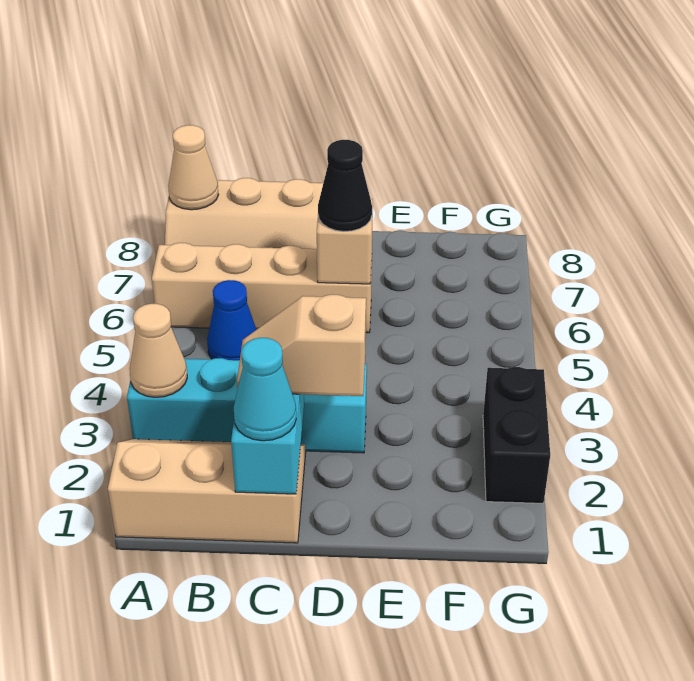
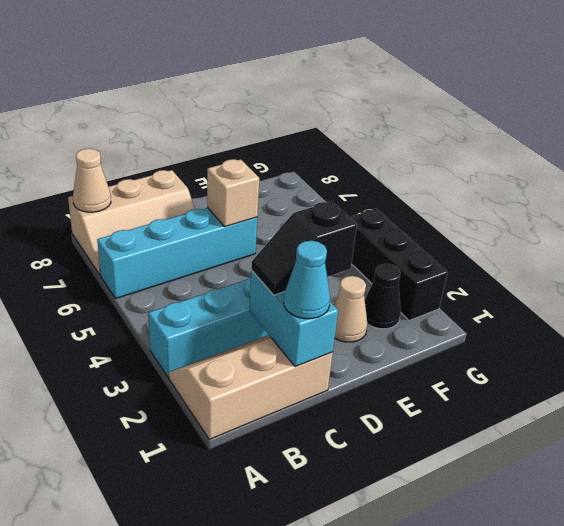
tan 1x1 cone [130,304,187,397] -> tan 1x1 cone moved to [334,276,368,342]
tan 1x4 brick [152,243,372,333] -> cyan 1x4 brick [97,208,257,299]
blue 1x1 cone [207,280,256,360] -> none
tan 1x2 slope [237,294,366,396] -> black 1x2 slope [251,201,357,295]
black 1x1 cone [318,140,372,231] -> black 1x1 cone moved to [365,264,401,329]
black 1x2 brick [483,367,550,503] -> black 1x3 brick [349,209,448,321]

